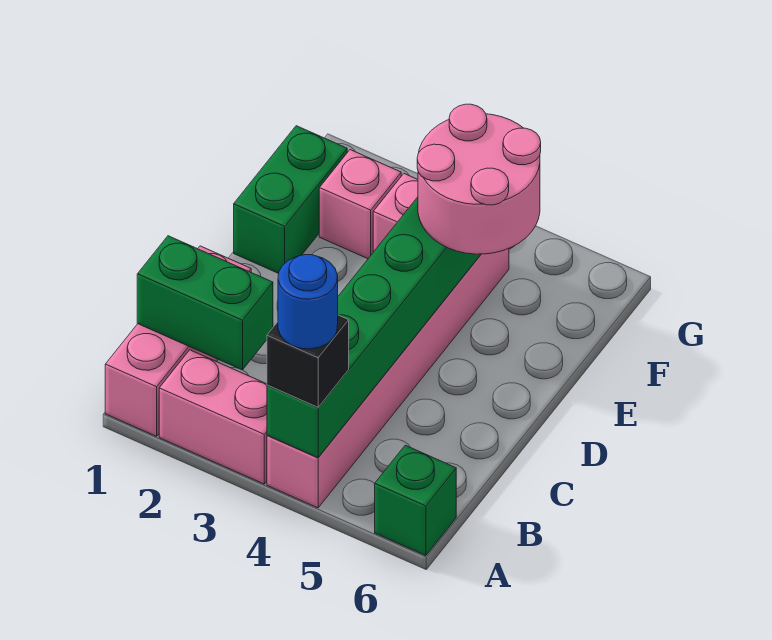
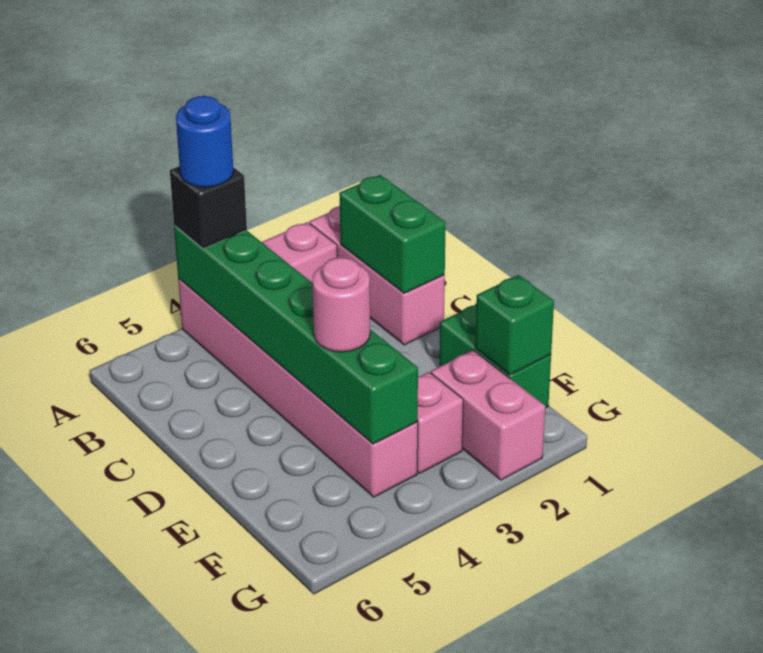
green 1x1 brick [375,445,456,556] -> green 1x1 brick moved to [475,275,554,375]
green 1x2 brick [137,236,273,370] -> green 1x2 brick turned to [339,175,446,293]
pink 2x2 round brick [417,104,541,254] -> pink 1x1 round brick [312,257,370,352]
pink 1x1 brick [319,150,401,259] -> pink 1x2 brick [431,350,545,480]

